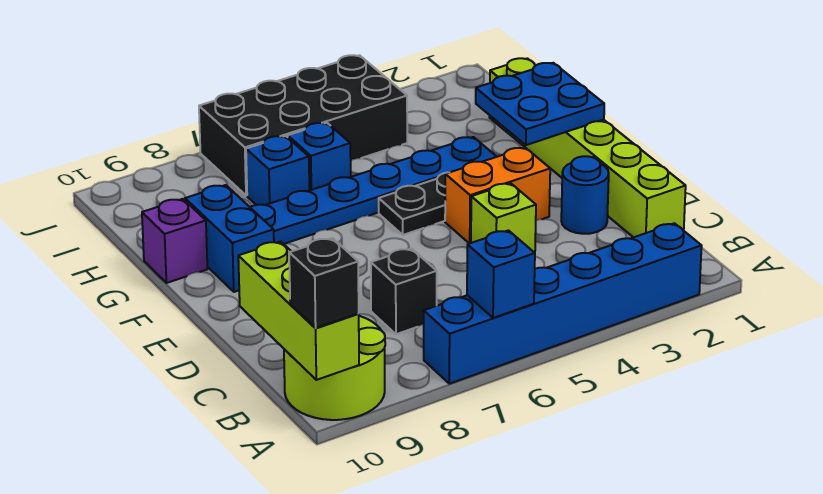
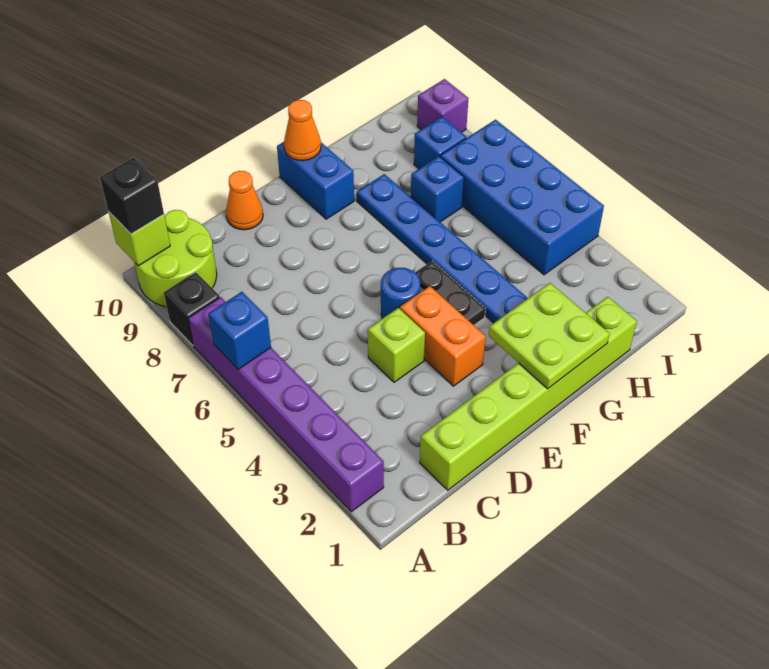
blue 1x6 brick [424,223,702,384] -> purple 1x6 brick [188,297,384,512]
lime 1x3 brick [238,241,359,380] -> lime 1x1 brick [108,211,170,266]
black 1x1 brick [371,248,437,334] -> black 1x1 brick moved to [164,272,220,345]
blue 1x1 round brick [561,156,609,234] -> blue 1x1 round brick moved to [381,268,420,319]
none -> orange 1x1 cone [226,171,263,230]
blue 2x2 plate [476,63,604,145] -> lime 2x2 plate [489,283,610,389]
blue 1x2 brick [185,185,274,292] -> blue 1x2 brick turned to [277,142,354,219]
none -> orange 1x1 cone [284,100,321,161]
purple 1x1 brick [142,199,207,283] -> purple 1x1 brick moved to [417,79,468,132]
blue 1x1 brick [288,123,351,190] -> blue 1x1 brick moved to [414,117,466,169]
black 2x4 brick [199,55,407,196] -> blue 2x4 brick [440,120,604,275]

